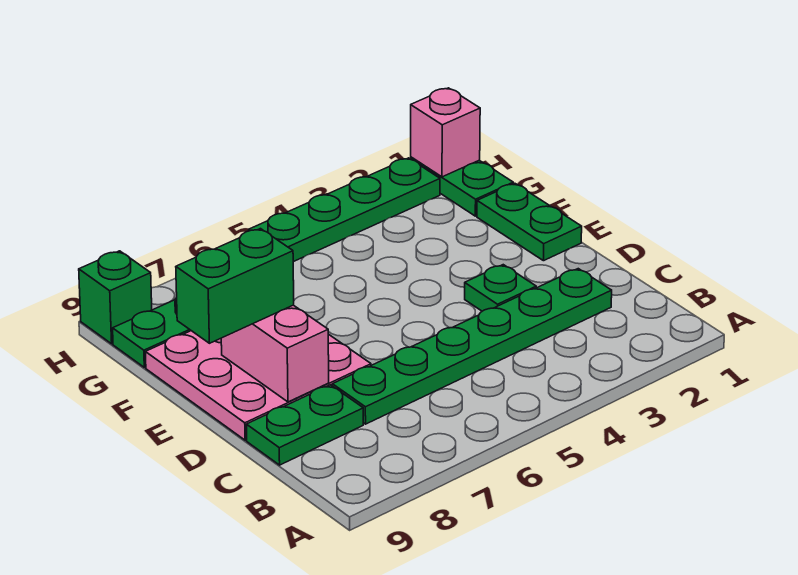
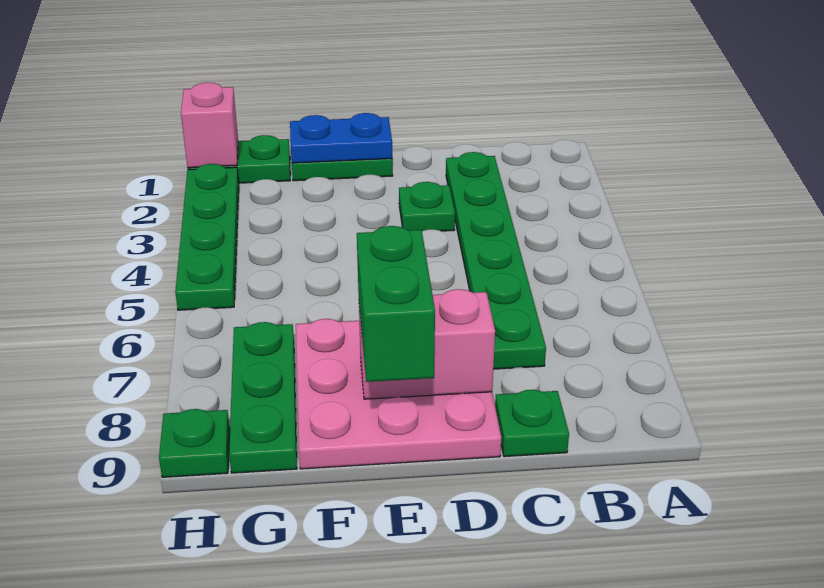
green 1x2 plate [246,385,363,465] -> green 1x1 plate [495,390,569,457]
none -> blue 1x2 plate [290,113,392,163]
green 1x1 brick [79,251,152,344] -> green 1x1 plate [159,409,230,477]

